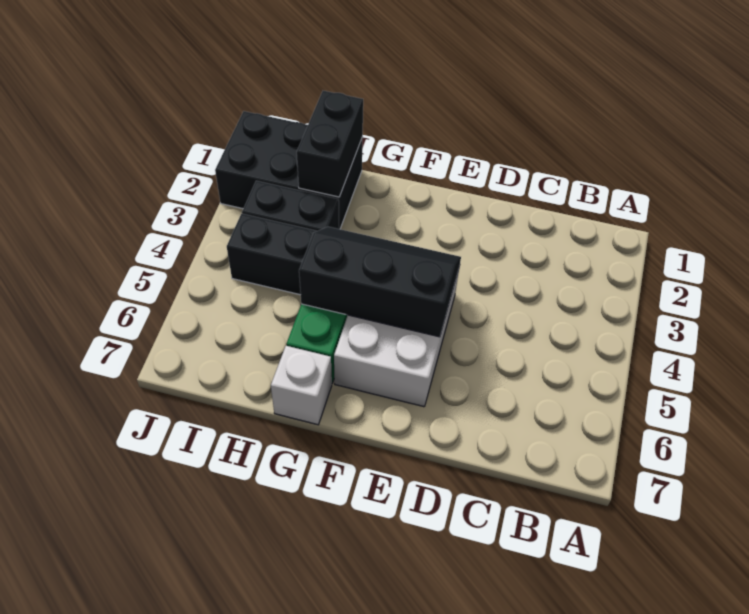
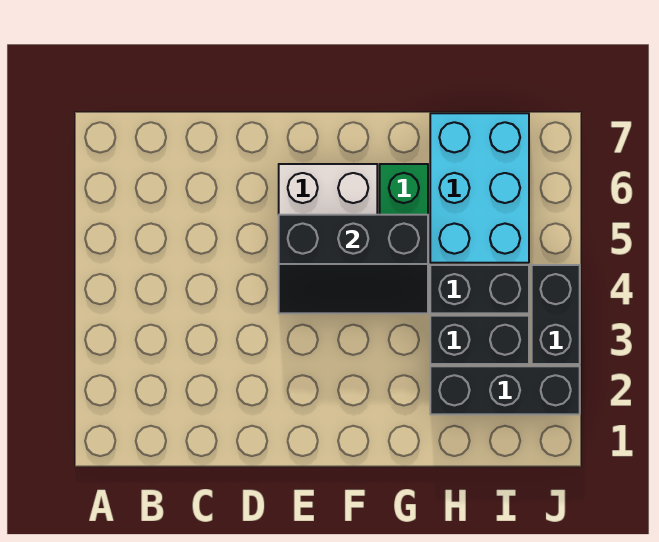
white 1x1 brick [271,345,332,425] -> none
black 2x3 brick [215,111,363,229] -> black 1x3 brick [430,366,580,414]
black 1x2 brick [297,91,363,197] -> black 1x2 brick moved to [532,265,580,364]
none -> cyan 2x3 brick [430,113,529,263]

